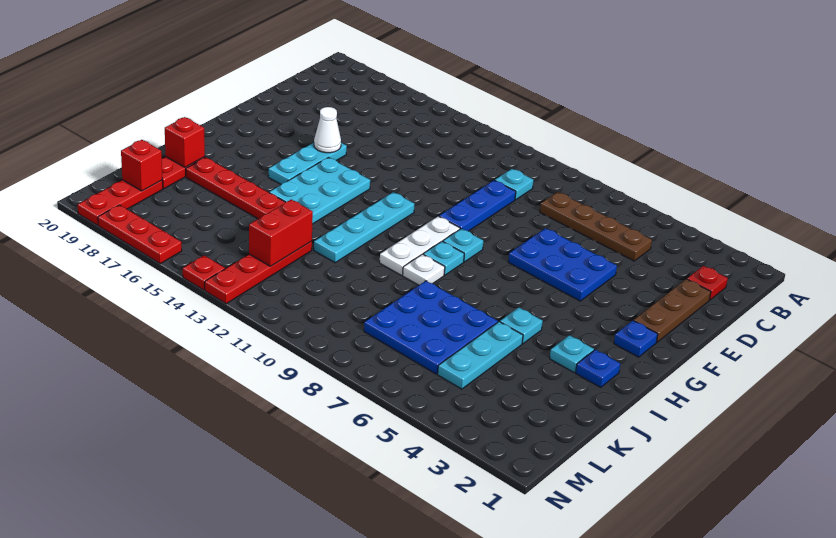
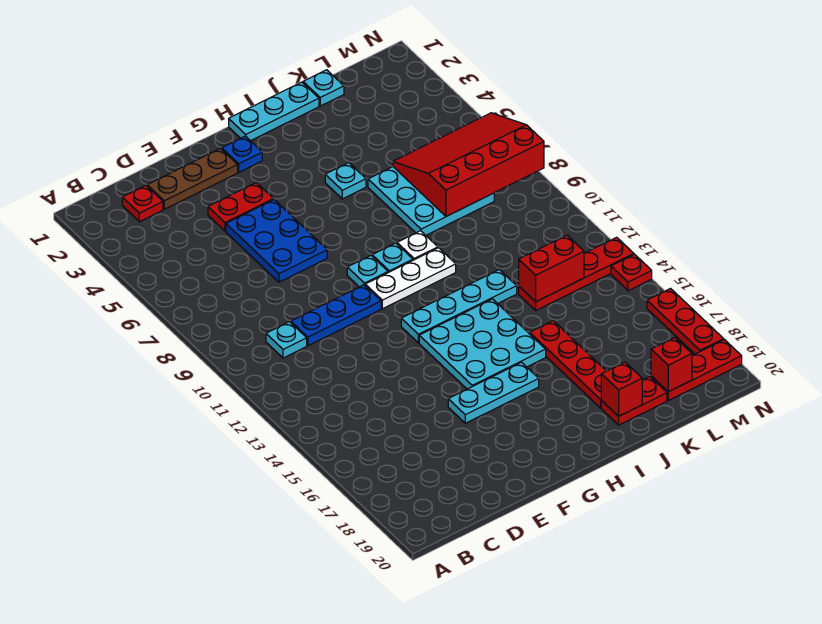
brown 1x4 plate [540,192,652,261] -> none
none -> red 1x2 plate [208,183,274,231]
white 1x1 cone [314,107,341,153] -> none
cyan 2x3 plate [269,157,370,224] -> cyan 3x3 plate [419,299,546,389]
blue 1x1 plate [576,350,620,387] -> none
cyan 1x1 plate [550,335,594,372] -> cyan 1x1 plate moved to [303,70,344,106]
cyan 1x3 plate [438,322,523,389] -> cyan 1x3 plate moved to [229,82,319,141]
blue 3x3 plate [364,281,498,374] -> cyan 3x3 plate [368,167,494,235]
none -> red 3x4 slope [393,113,544,216]

